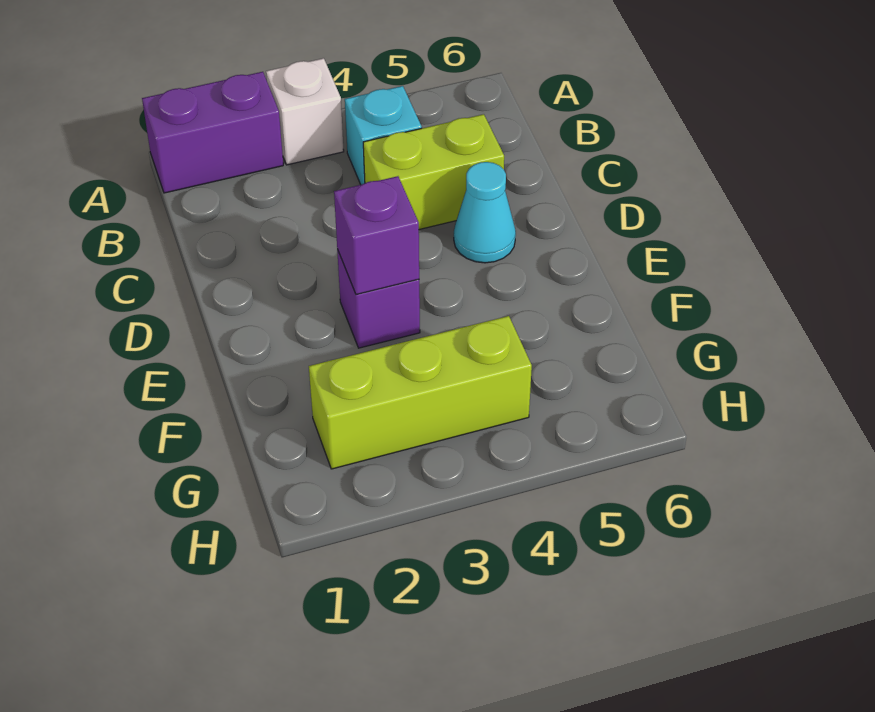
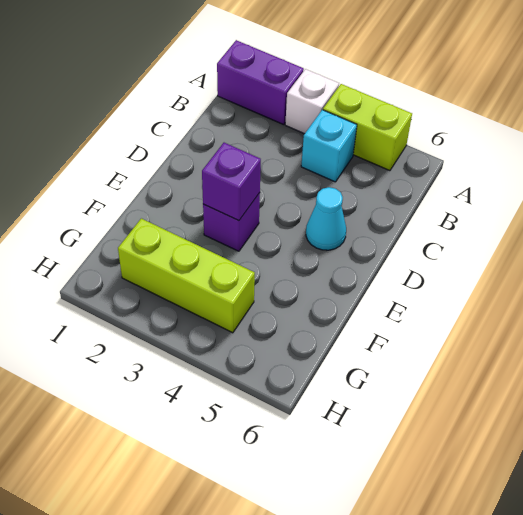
lime 1x2 brick [363,114,504,230] -> lime 1x2 brick moved to [323,84,412,171]

